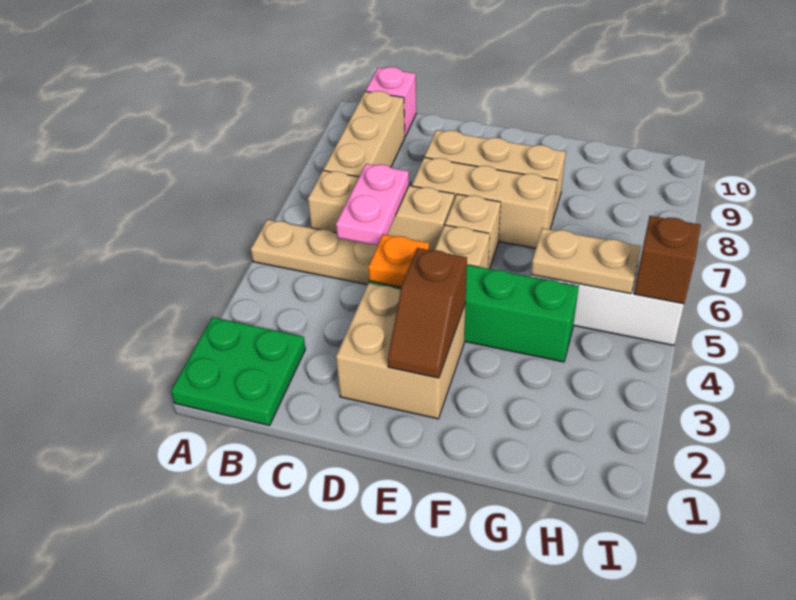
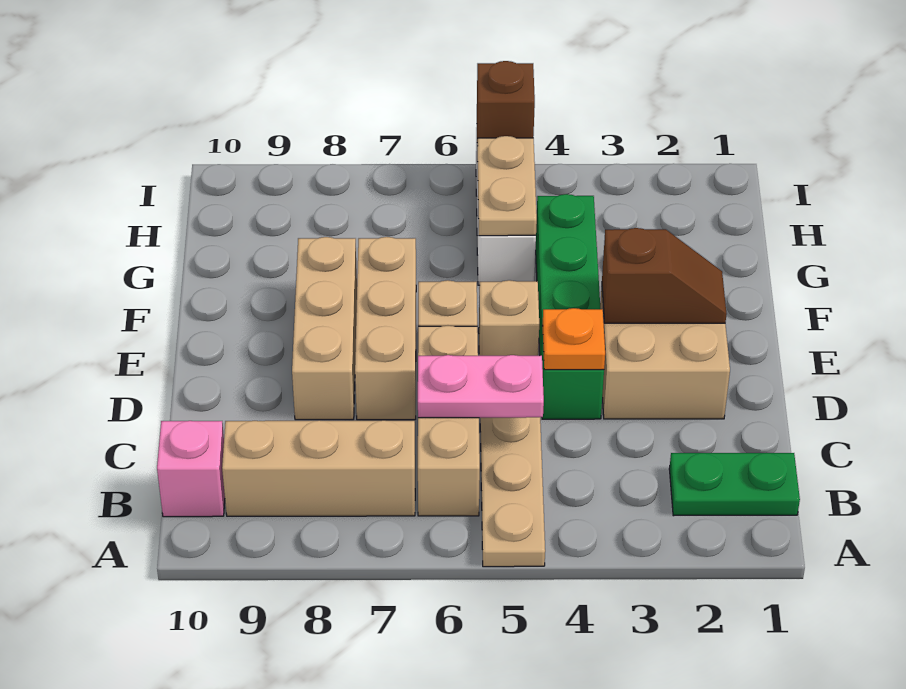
green 2x2 plate [171,317,305,425] -> green 1x2 plate [669,453,800,516]

